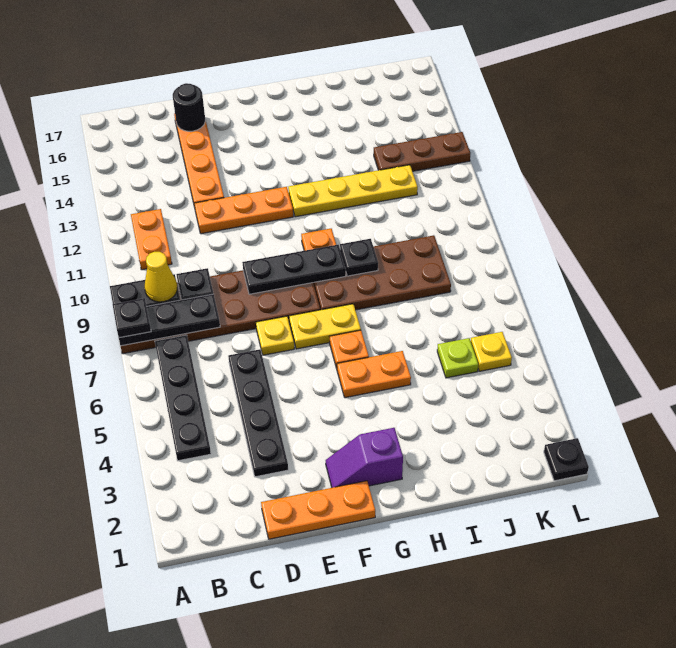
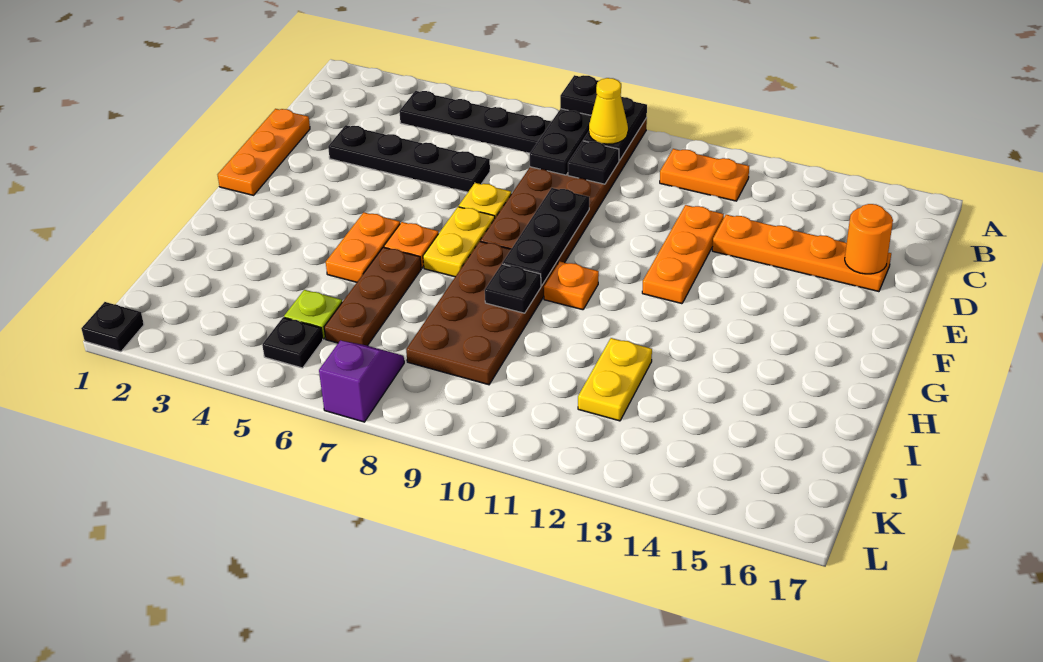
black 1x1 round brick [173,83,205,131] -> orange 1x1 round brick [845,204,893,274]
purple 1x2 slope [326,428,403,488] -> purple 1x2 slope moved to [319,341,404,422]
yellow 1x4 plate [288,165,418,217] -> yellow 1x2 plate [578,338,652,421]
brown 1x3 plate [374,132,470,171] -> brown 1x3 plate moved to [324,247,421,346]
yellow 1x1 plate [471,332,512,371] -> black 1x1 plate [262,317,323,368]

